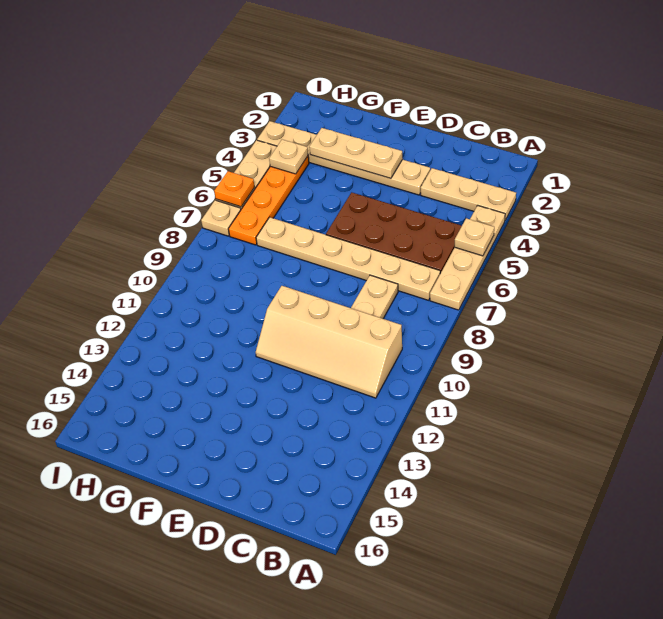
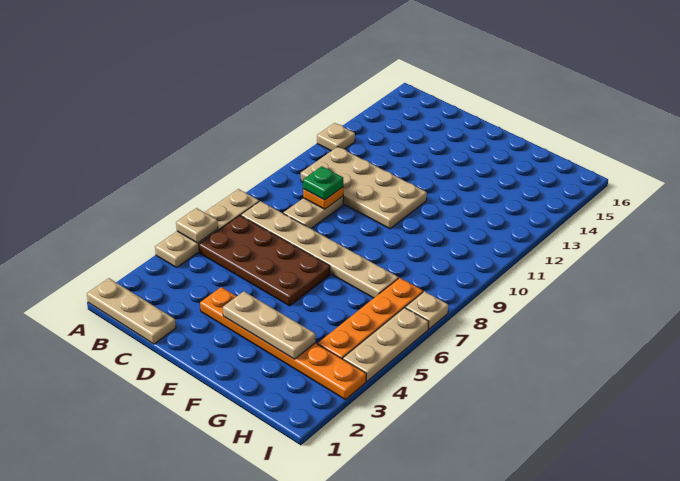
tan 1x3 plate [421,168,516,220] -> tan 1x3 plate moved to [87,278,176,344]
tan 2x4 slope [256,286,402,398] -> tan 2x4 plate [301,147,427,229]
none -> green 1x1 plate [303,166,343,200]
tan 1x6 plate [257,121,430,195] -> orange 1x6 plate [200,287,366,400]
tan 1x1 plate [269,140,308,174] -> tan 1x1 plate moved to [317,123,355,151]
orange 1x1 plate [214,171,254,207] -> orange 1x1 plate moved to [303,187,343,209]

